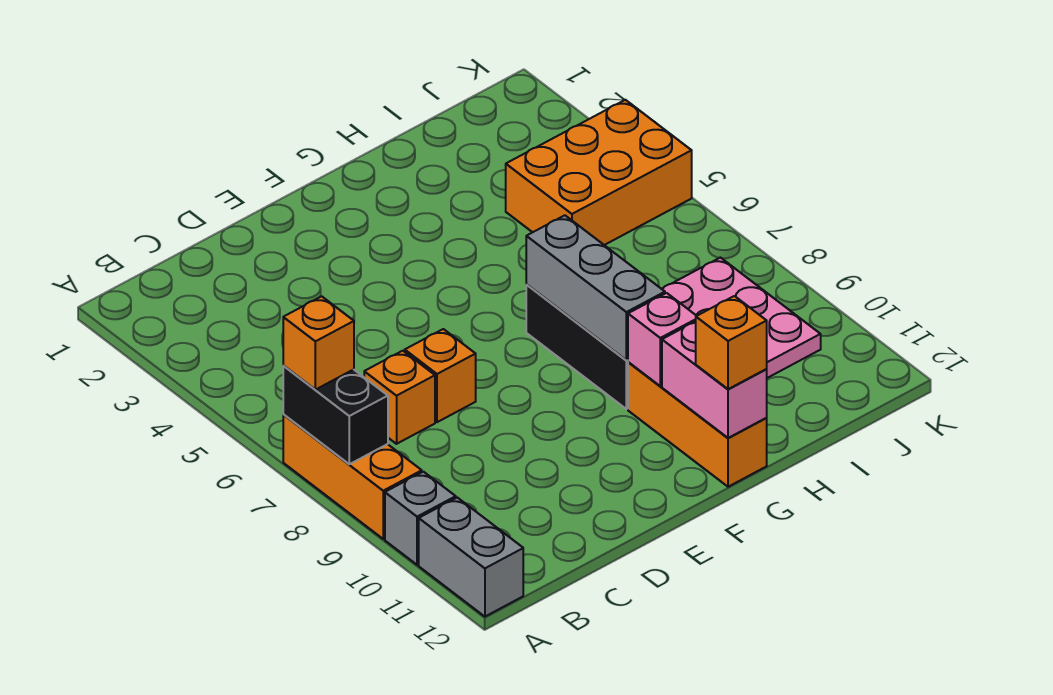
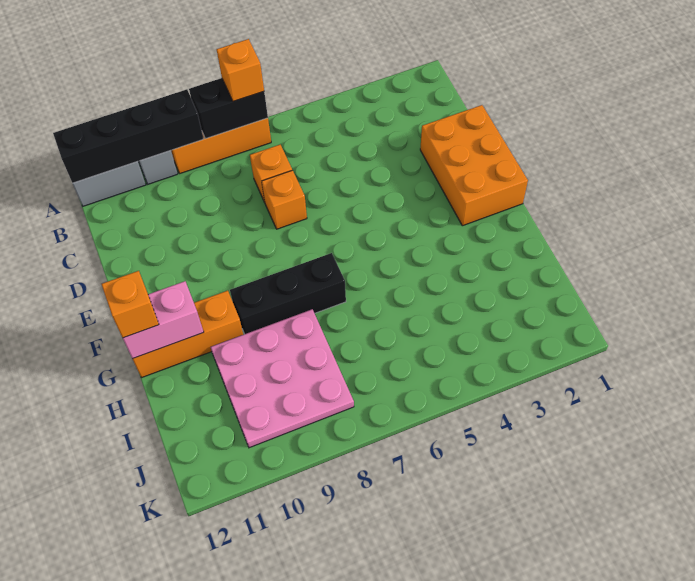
none -> black 1x4 brick [53,89,204,183]
grey 1x3 brick [526,215,665,360] -> none
pink 1x1 brick [628,293,696,386] -> none
orange 2x3 brick [506,100,692,245] -> orange 2x3 brick moved to [420,105,528,226]

